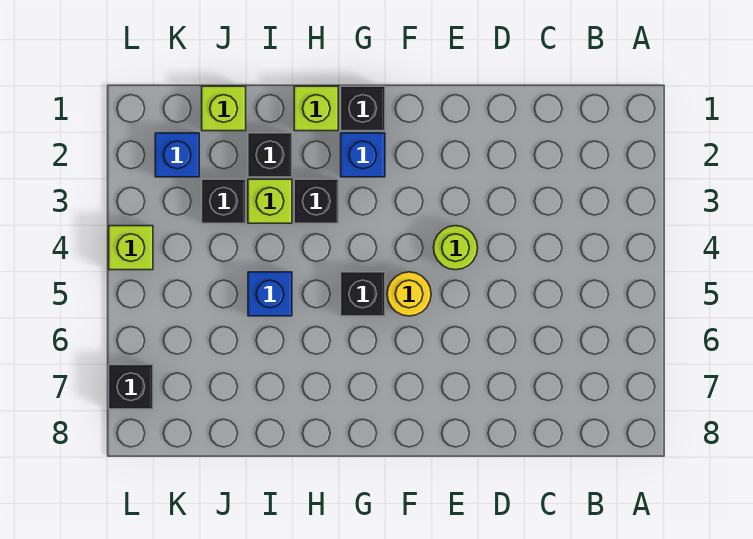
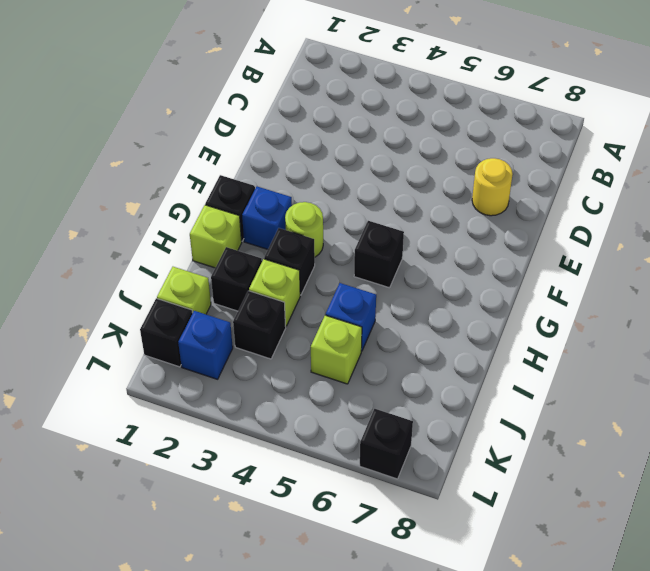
lime 1x1 round brick [433,226,478,270] -> lime 1x1 round brick moved to [285,202,323,257]
yellow 1x1 round brick [387,272,431,316] -> yellow 1x1 round brick moved to [472,158,513,216]
none -> black 1x1 brick [140,298,193,367]
lime 1x1 brick [109,226,153,270] -> lime 1x1 brick moved to [311,315,362,384]

